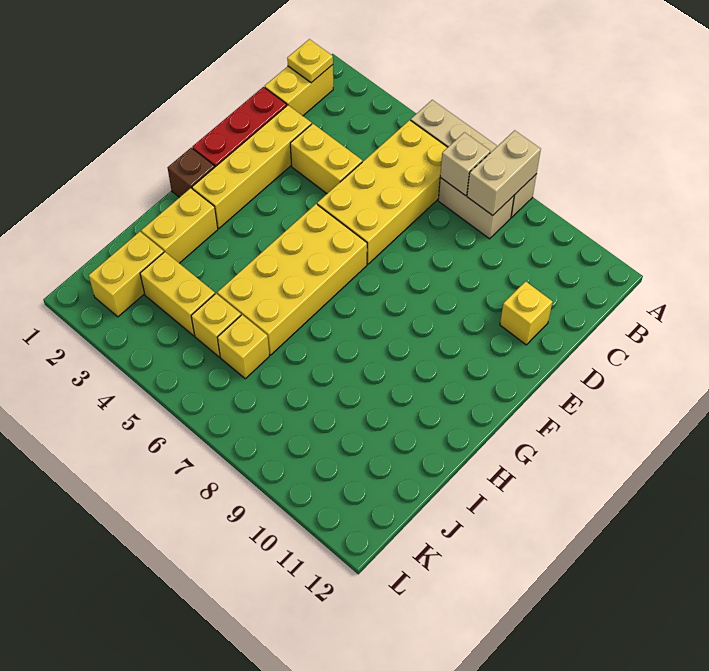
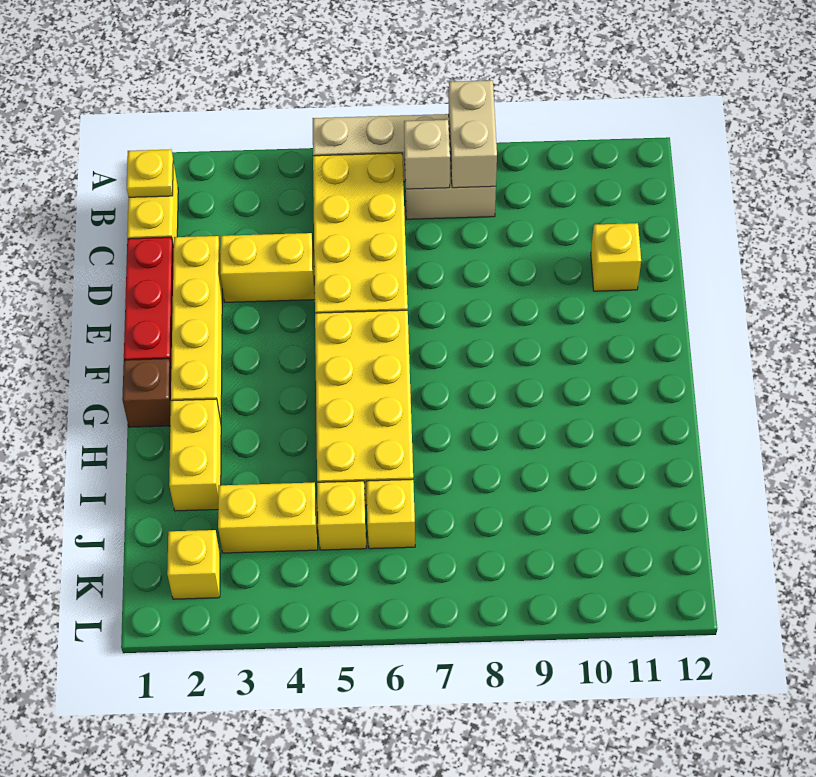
yellow 1x2 brick [89,232,164,317] -> yellow 1x1 brick [167,530,220,599]

